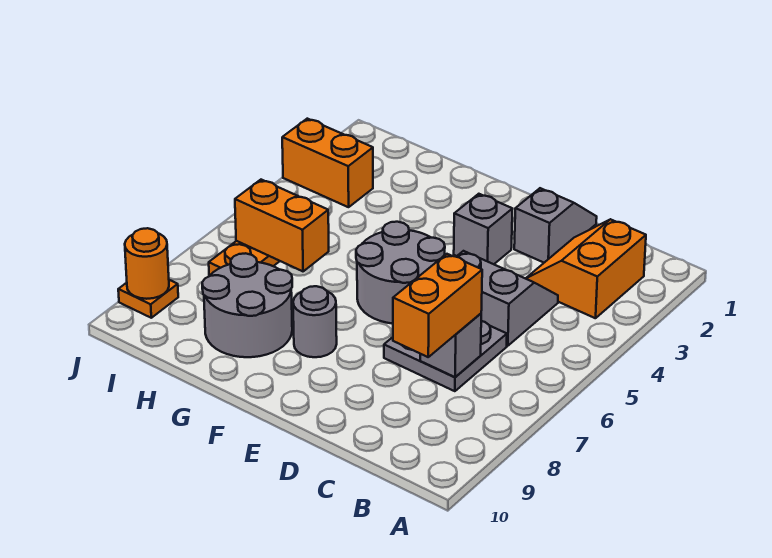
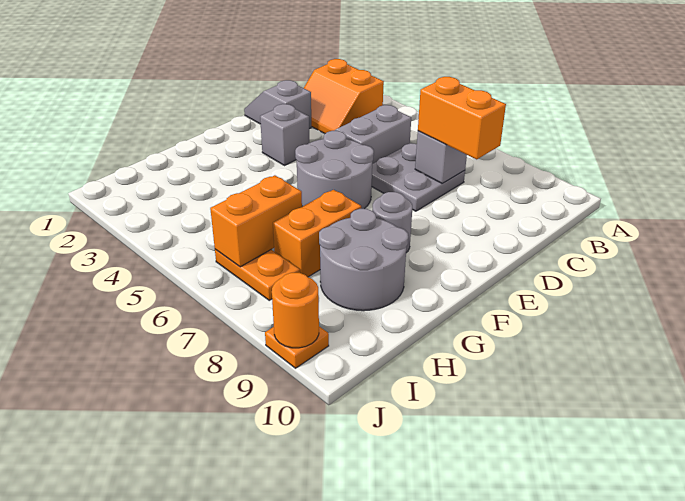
orange 1x2 brick [282,119,373,207] -> orange 1x2 brick moved to [273,190,361,277]

